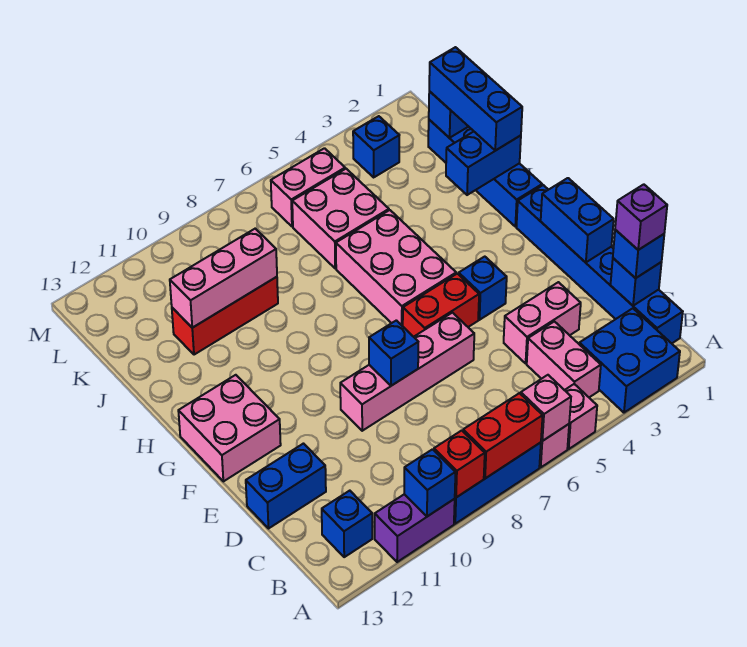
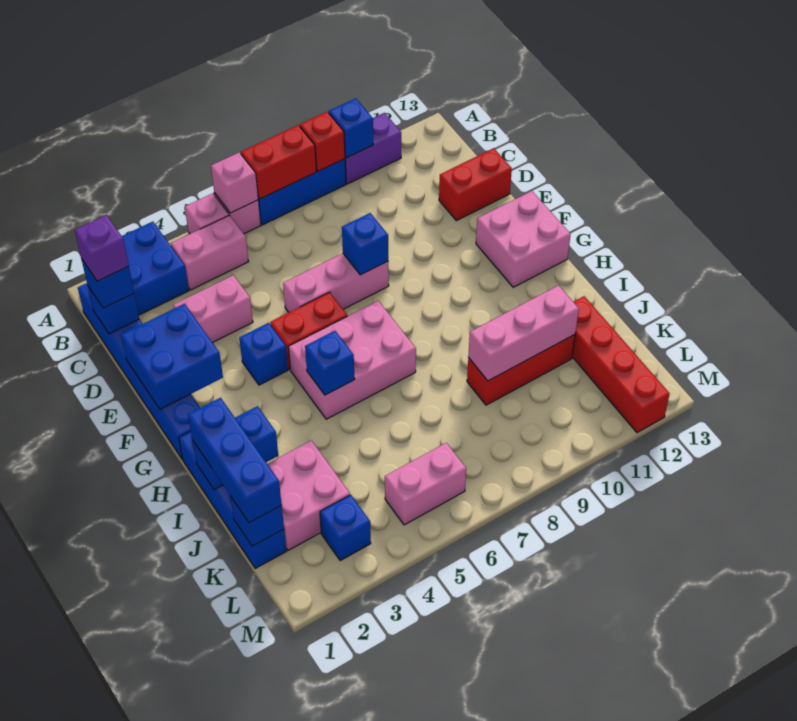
pink 1x2 brick [527,321,601,397] -> pink 1x2 brick turned to [171,215,249,290]
blue 1x1 brick [322,491,372,557] -> blue 1x1 brick moved to [305,331,355,395]
blue 1x2 brick [246,444,326,528] -> red 1x2 brick [439,148,512,221]
blue 1x2 brick [541,178,614,262] -> blue 2x2 brick [121,304,223,409]
pink 1x4 brick [340,313,474,431] -> pink 1x3 brick [283,253,389,312]
pink 2x3 brick [336,210,456,326] -> pink 2x3 brick turned to [288,301,416,419]
pink 2x2 brick [292,169,389,268] -> pink 2x2 brick moved to [268,441,350,550]
none -> red 1x4 brick [572,296,670,433]

